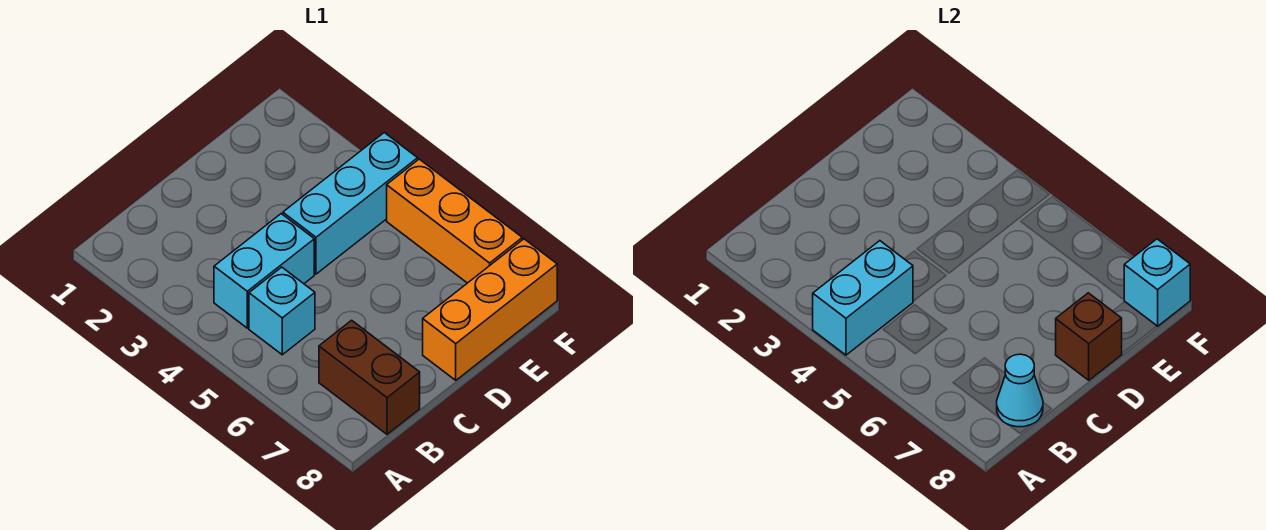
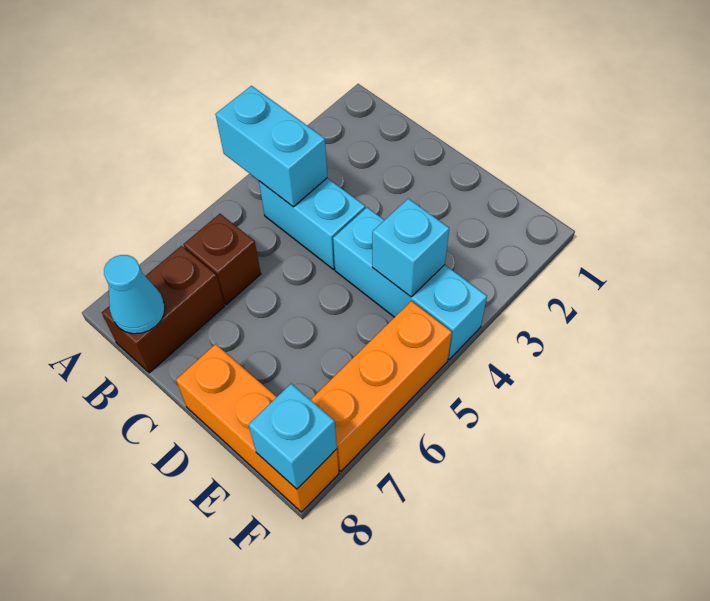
cyan 1x1 brick [249,267,315,355] -> cyan 1x1 brick moved to [372,199,449,297]
brown 1x1 brick [1056,293,1122,380] -> brown 1x1 brick moved to [184,214,261,305]

